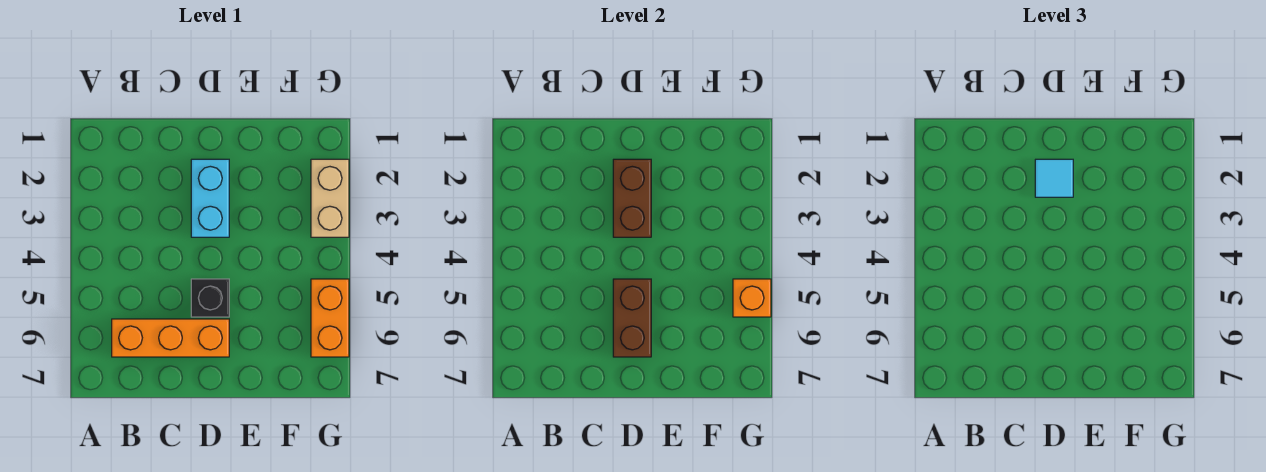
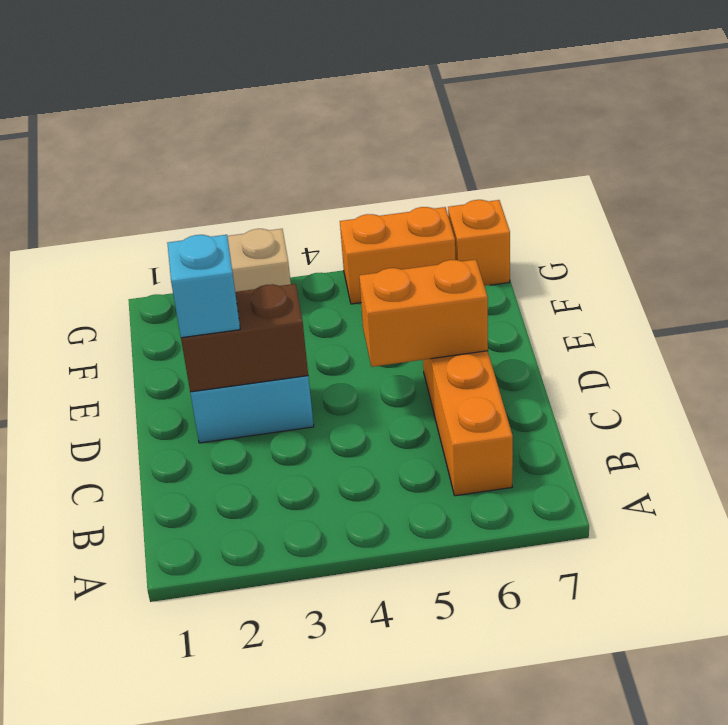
cyan 1x1 tile [1035,159,1073,197] -> cyan 1x1 brick [167,235,240,338]
black 1x1 brick [191,279,229,317] -> none
brown 1x2 brick [613,279,651,357] -> orange 1x2 brick [359,260,488,367]
orange 1x1 brick [733,279,771,317] -> orange 1x1 brick moved to [448,200,510,286]

